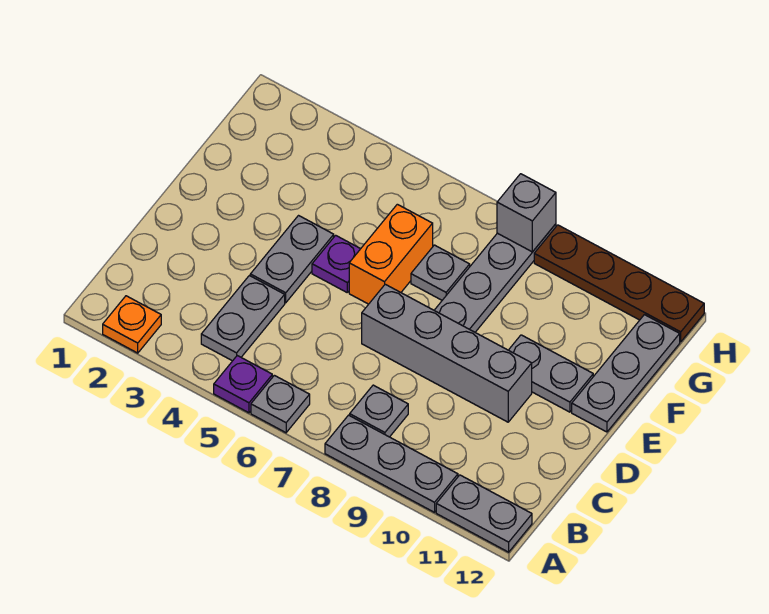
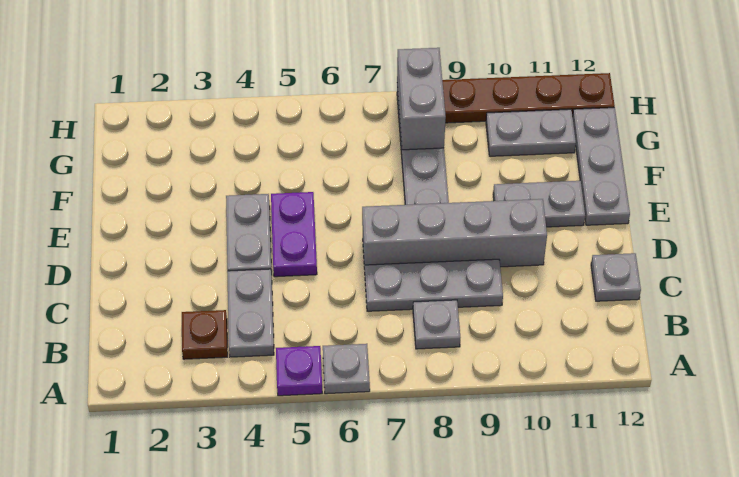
orange 1x1 plate [103,296,161,353] -> none
grey 1x3 plate [325,415,458,512] -> grey 1x3 plate moved to [365,259,503,311]
grey 1x2 plate [436,475,532,552] -> grey 1x2 plate moved to [486,109,576,156]
none -> brown 1x1 plate [182,310,228,359]
purple 1x1 plate [312,235,360,292] -> purple 1x2 plate [271,192,317,277]
orange 1x2 brick [349,204,433,304] -> none
grey 1x1 plate [411,245,470,300] -> grey 1x1 plate moved to [591,253,641,301]
grey 1x1 brick [497,174,556,252] -> grey 1x2 brick [397,48,446,150]

